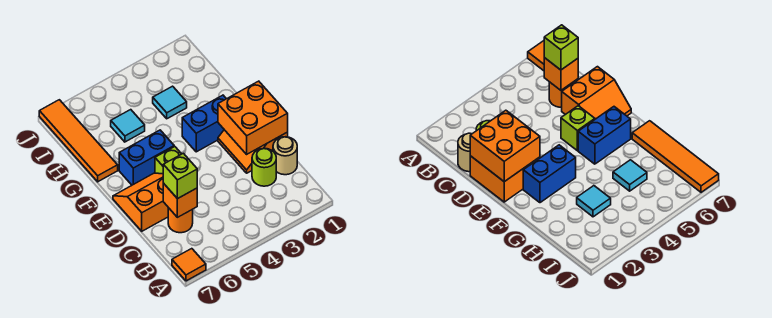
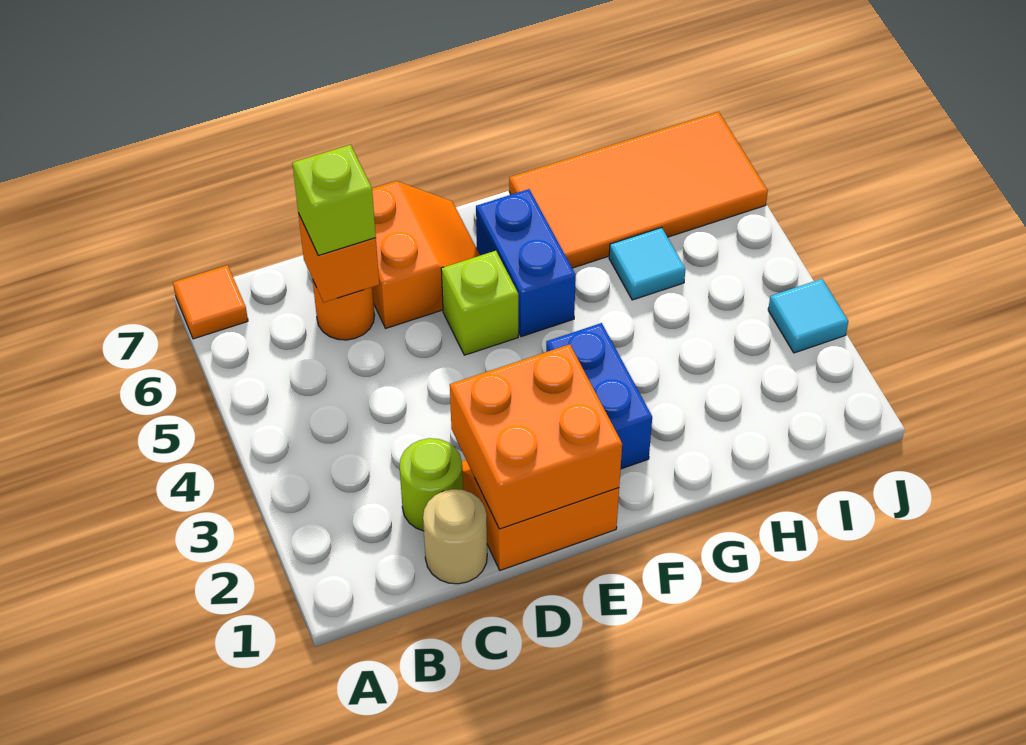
orange 1x4 tile [39,100,118,182] -> orange 2x4 tile [509,112,768,268]
cyan 1x1 tile [153,86,187,119] -> cyan 1x1 tile moved to [768,279,848,353]

